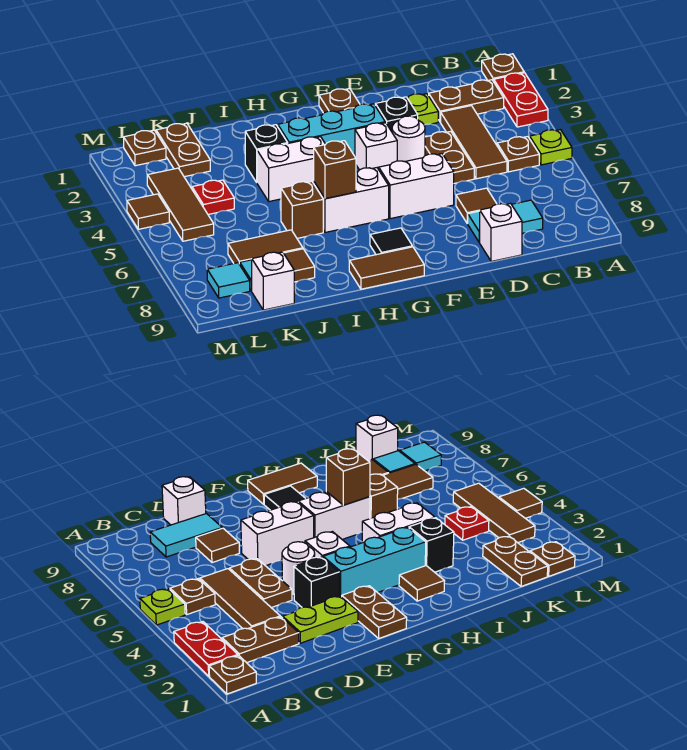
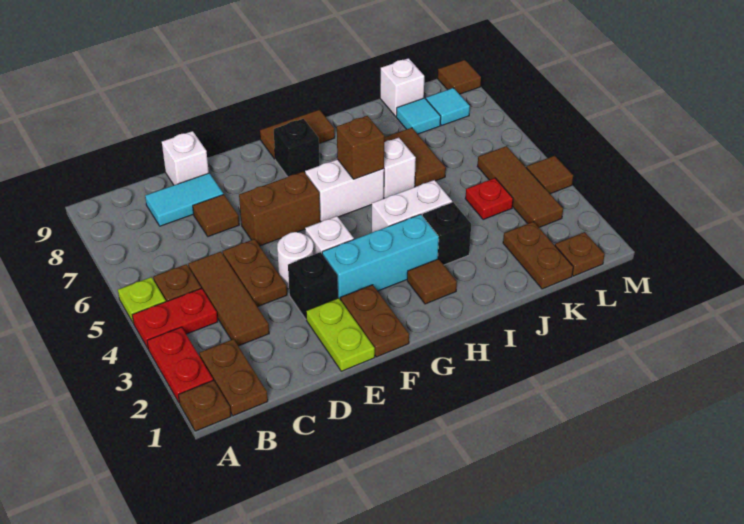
none -> red 1x2 plate [132,288,218,348]
brown 1x2 plate [429,80,504,122] -> brown 1x2 plate turned to [199,339,268,416]
lime 1x2 plate [378,94,438,125] -> lime 1x2 plate turned to [306,298,375,371]
white 1x2 brick [379,154,454,219] -> brown 1x2 brick [239,172,320,246]
black 1x1 tile [370,228,412,255] -> black 1x1 brick [274,119,320,177]
brown 1x1 brick [281,181,323,238] -> white 1x1 brick [384,138,416,198]
brown 1x2 tile [228,230,303,265] -> brown 1x2 tile turned to [384,128,446,187]
brown 1x1 tile [284,249,315,282] -> brown 1x1 tile moved to [438,60,481,94]

